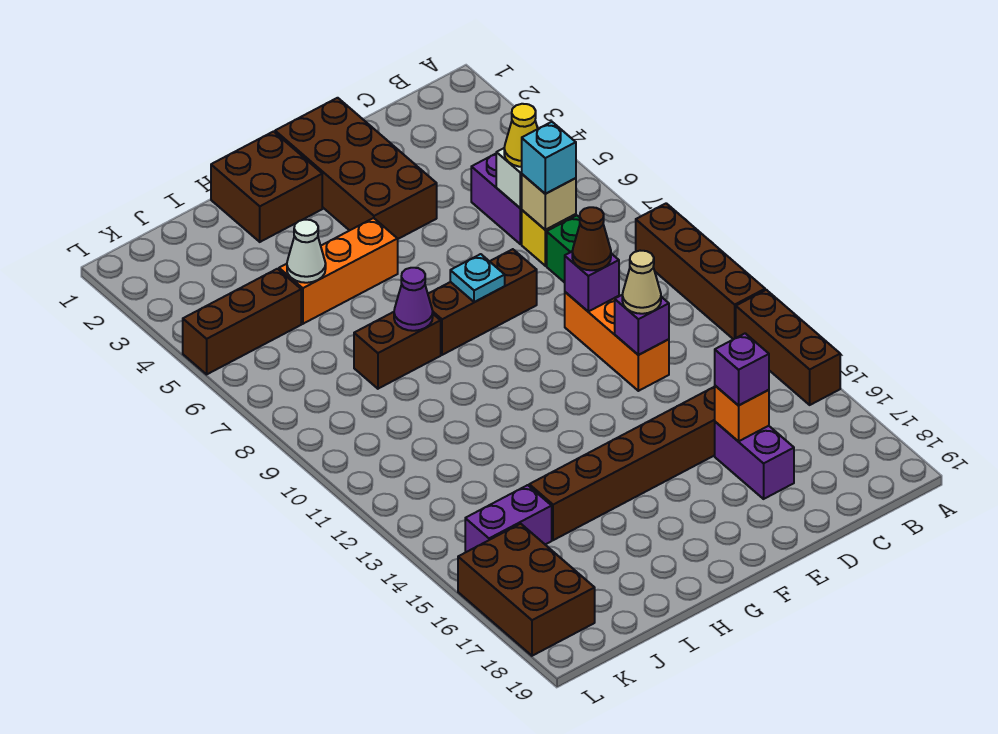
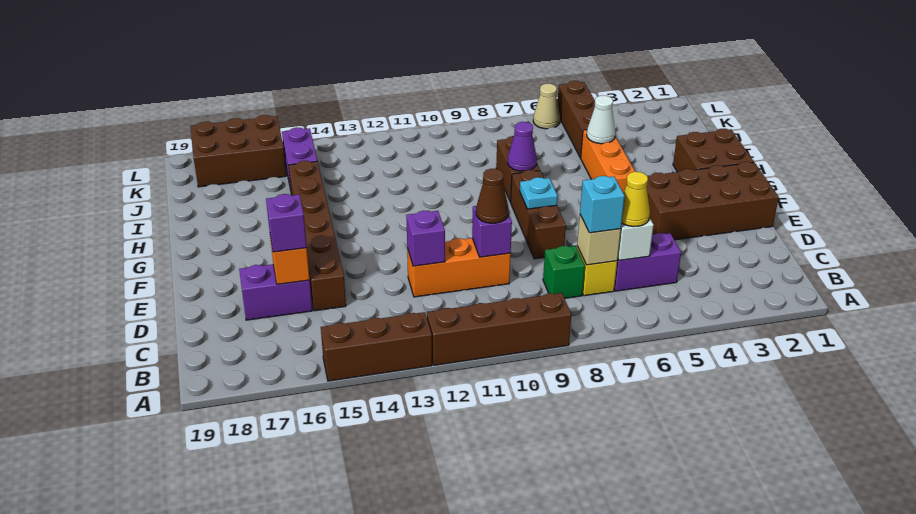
tan 1x1 cone [622,251,661,314] -> tan 1x1 cone moved to [533,84,560,129]

